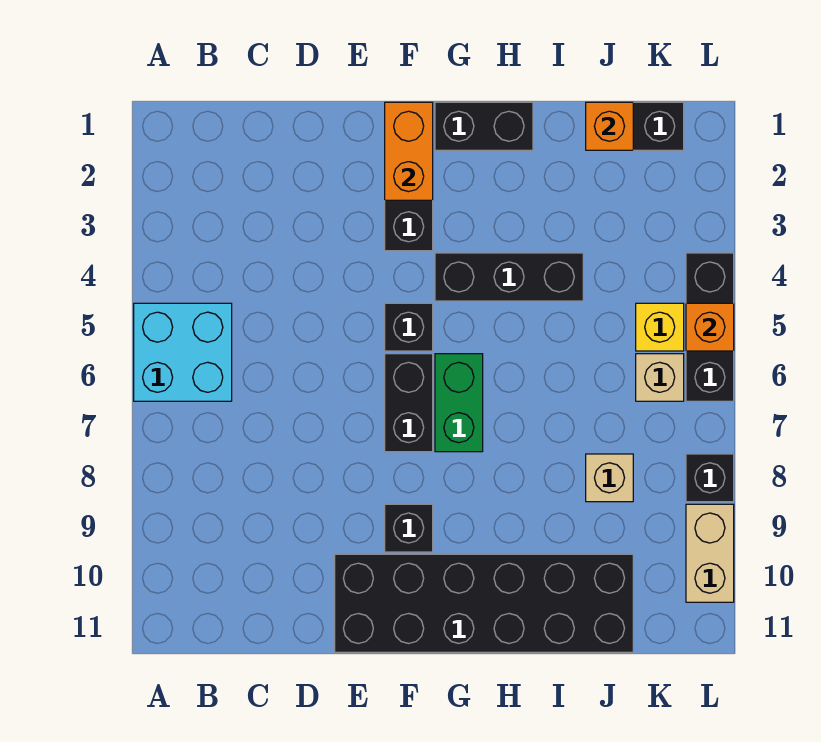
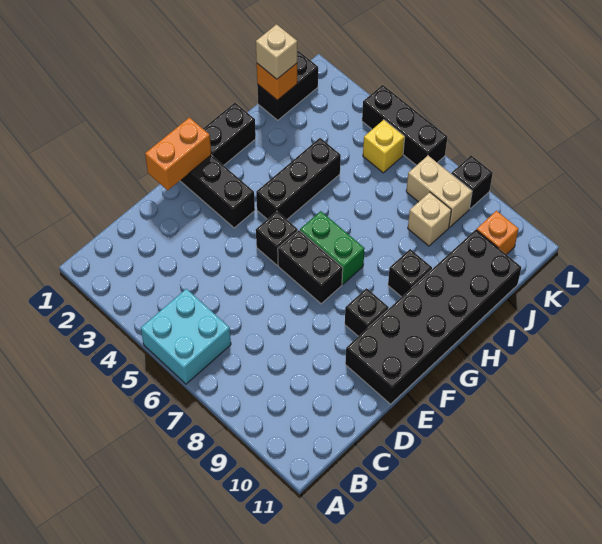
orange 1x2 brick [385,102,433,200] -> orange 1x2 brick turned to [145,117,211,190]
none -> black 1x1 brick [388,249,432,297]
tan 1x1 brick [636,354,684,401] -> tan 1x1 brick moved to [256,24,297,79]
orange 1x1 brick [686,303,734,351] -> orange 1x1 brick moved to [477,211,519,255]
tan 1x2 brick [686,504,734,602] -> tan 1x2 brick moved to [406,156,472,227]

